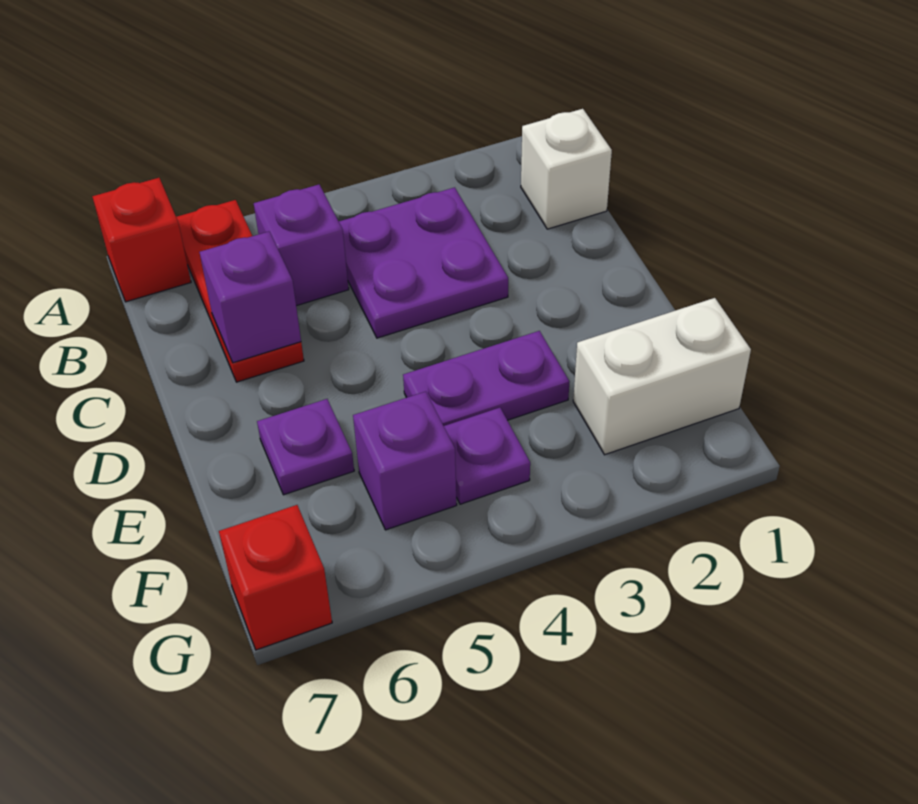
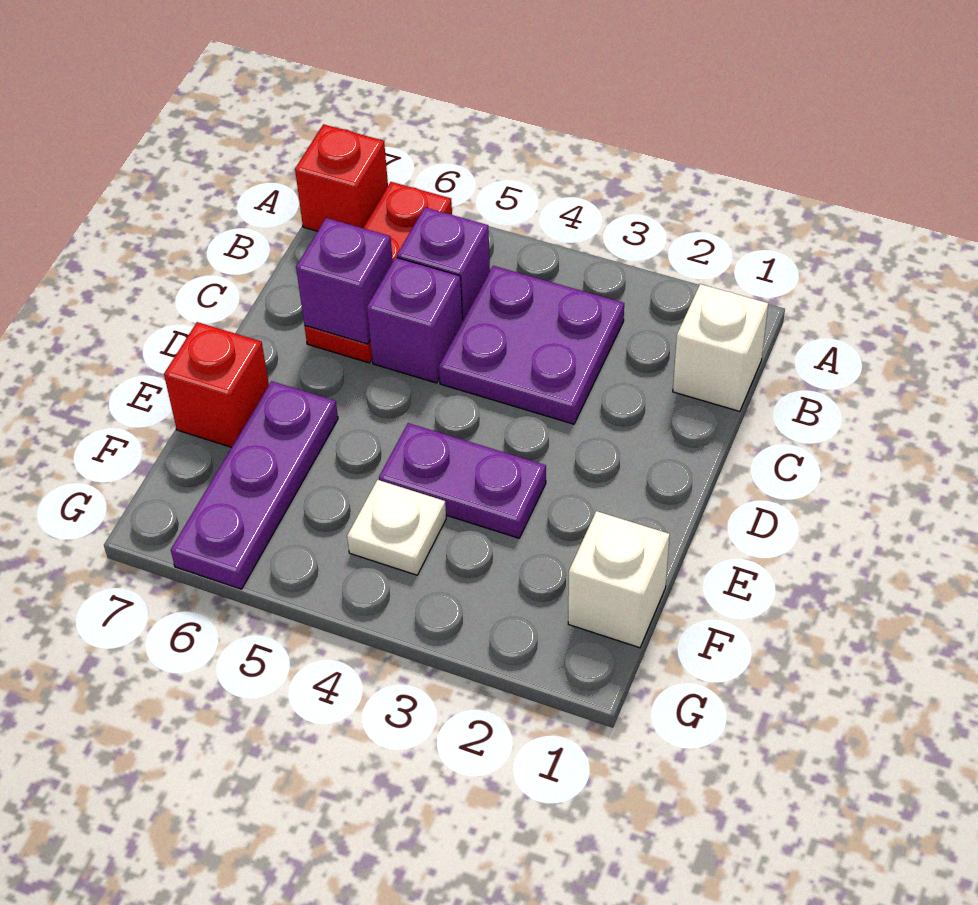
purple 1x1 plate [257,399,354,495] -> purple 1x3 plate [171,381,338,589]
white 1x2 brick [573,298,751,455] -> white 1x1 brick [568,511,670,648]
purple 1x1 plate [444,408,530,504] -> white 1x1 plate [347,480,446,575]
purple 1x1 brick [353,392,457,530] -> purple 1x1 brick moved to [367,258,463,383]
red 1x1 brick [219,505,332,650] -> red 1x1 brick moved to [164,322,269,447]

